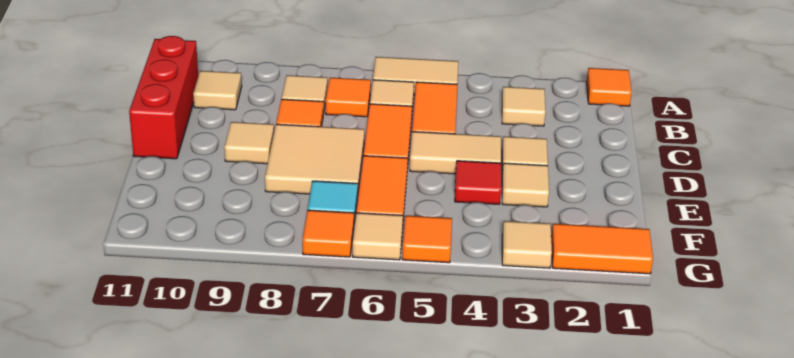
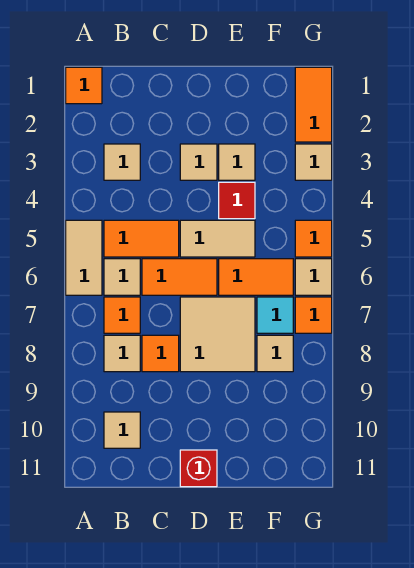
red 1x3 brick [129,36,198,159] -> red 1x1 brick [180,450,217,487]
tan 1x2 tile [410,132,501,174] -> tan 1x2 tile turned to [180,220,255,257]
tan 1x1 tile [224,122,274,164] -> tan 1x1 tile moved to [257,335,293,372]

